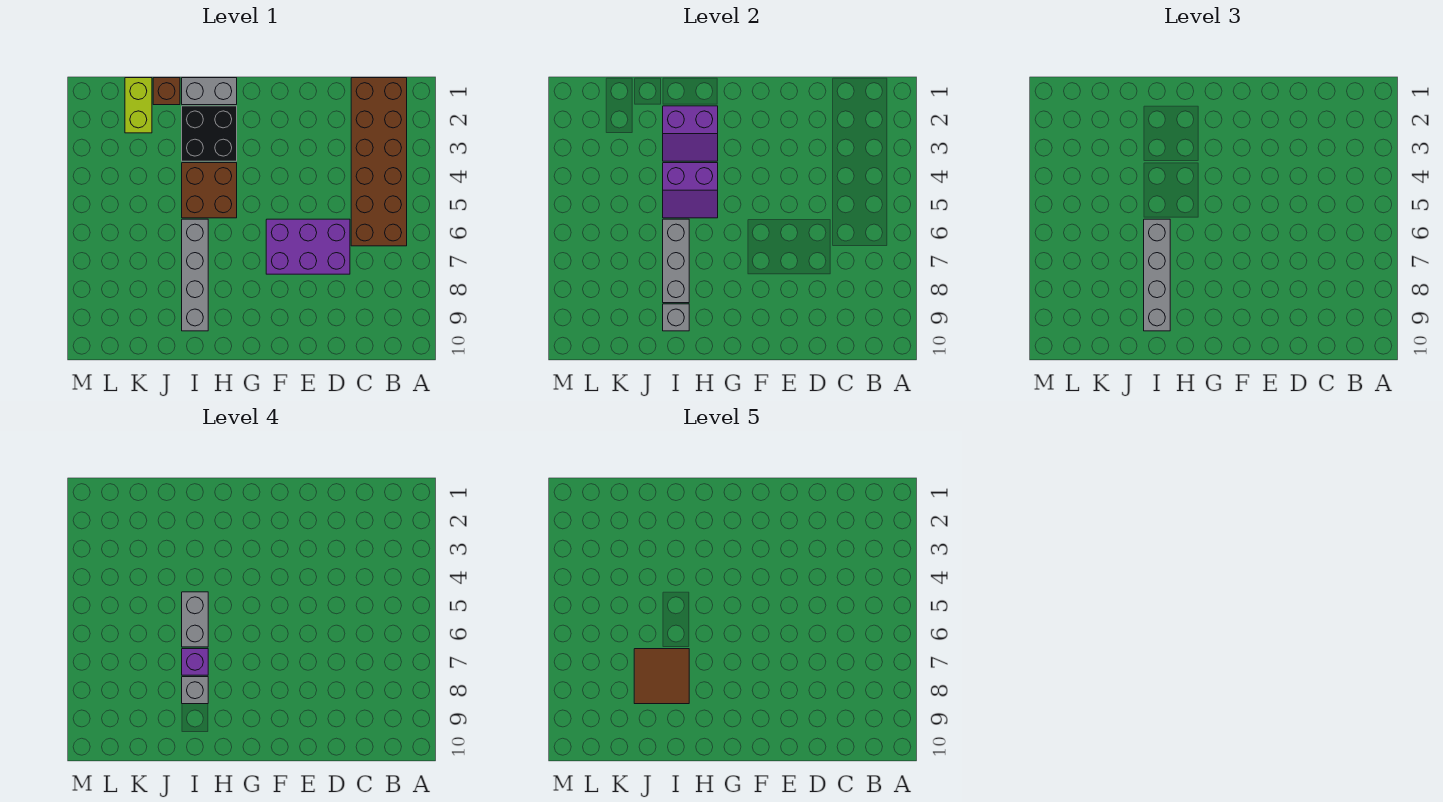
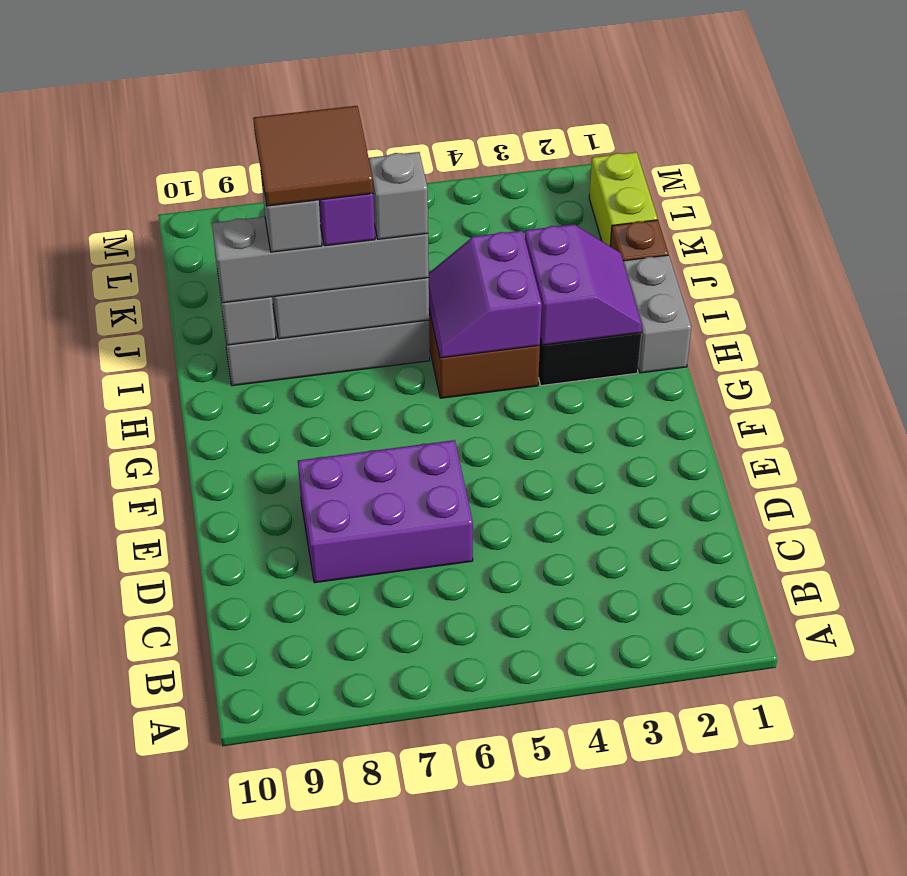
brown 2x6 brick [351,78,407,246] -> none
purple 2x3 brick [266,219,350,274] -> purple 2x3 brick turned to [298,440,473,583]
purple 2x2 slope [663,106,718,161] -> purple 2x2 slope turned to [525,224,642,345]
grey 1x2 brick [182,592,208,647] -> grey 1x1 brick [369,152,428,239]
lime 1x2 brick [125,78,152,133] -> lime 1x2 brick turned to [589,152,657,246]

